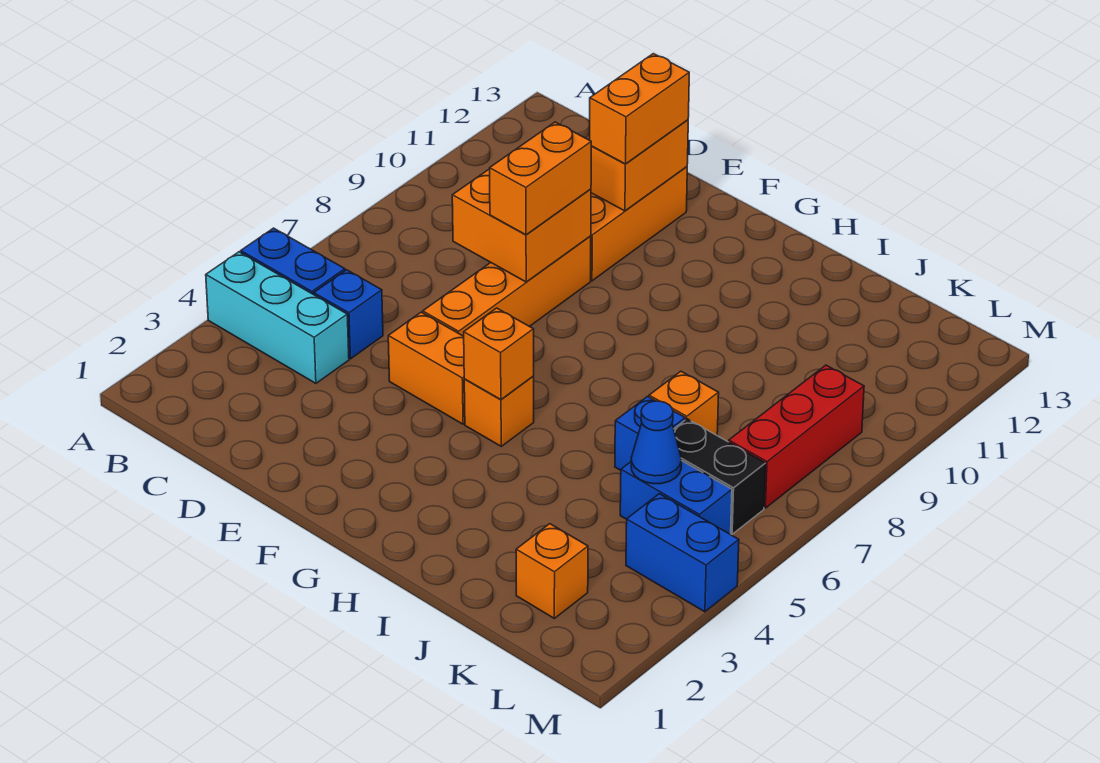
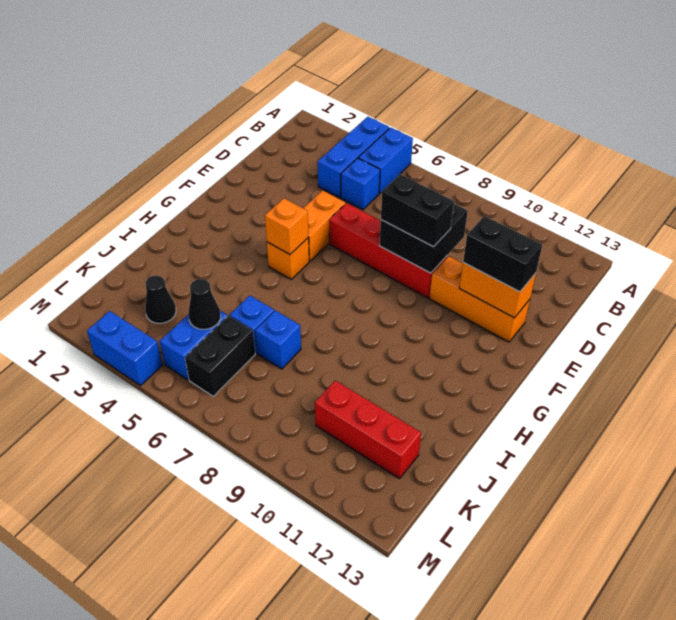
cyan 1x3 brick [206,252,349,383] -> blue 1x3 brick [318,117,389,198]
orange 2x2 brick [452,169,591,282] -> black 2x2 brick [380,204,468,273]
orange 1x4 brick [423,236,591,336] -> red 1x4 brick [329,203,447,298]
orange 1x2 brick [490,122,591,235] -> black 1x2 brick [381,174,454,247]
orange 1x2 brick [590,54,689,164] -> black 1x2 brick [463,216,542,292]
orange 1x1 brick [649,371,719,435] -> blue 1x1 brick [255,310,301,369]
orange 1x1 brick [516,524,588,618] -> none
none -> black 1x1 cone [145,275,176,323]
blue 1x1 cone [631,401,681,484] -> black 1x1 cone [188,279,221,329]
blue 1x2 brick [626,494,739,612] -> blue 1x2 brick turned to [87,311,162,385]
red 1x3 brick [729,365,864,508] -> red 1x3 brick moved to [315,380,421,479]

